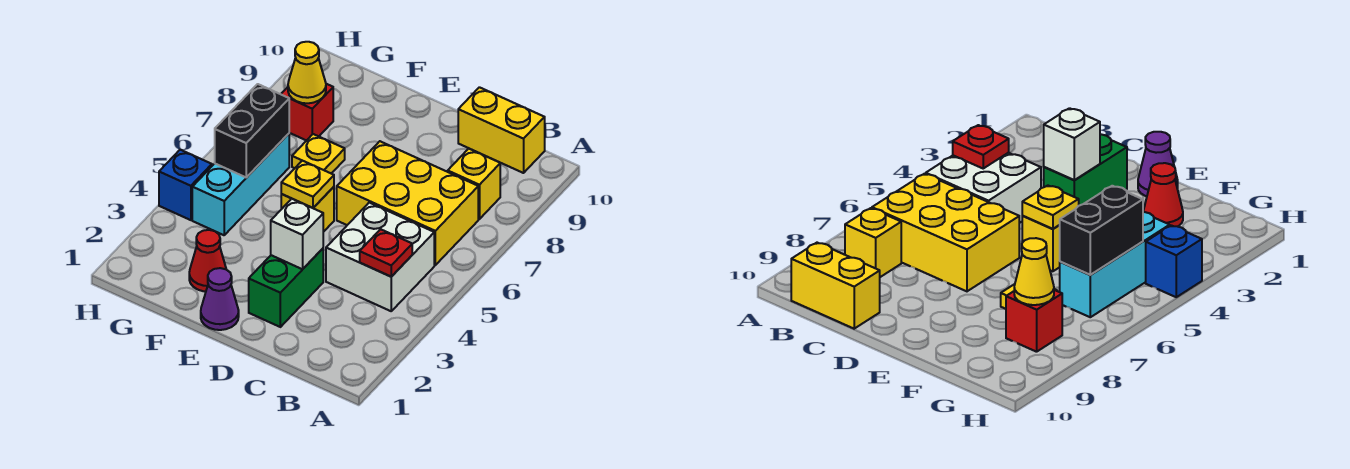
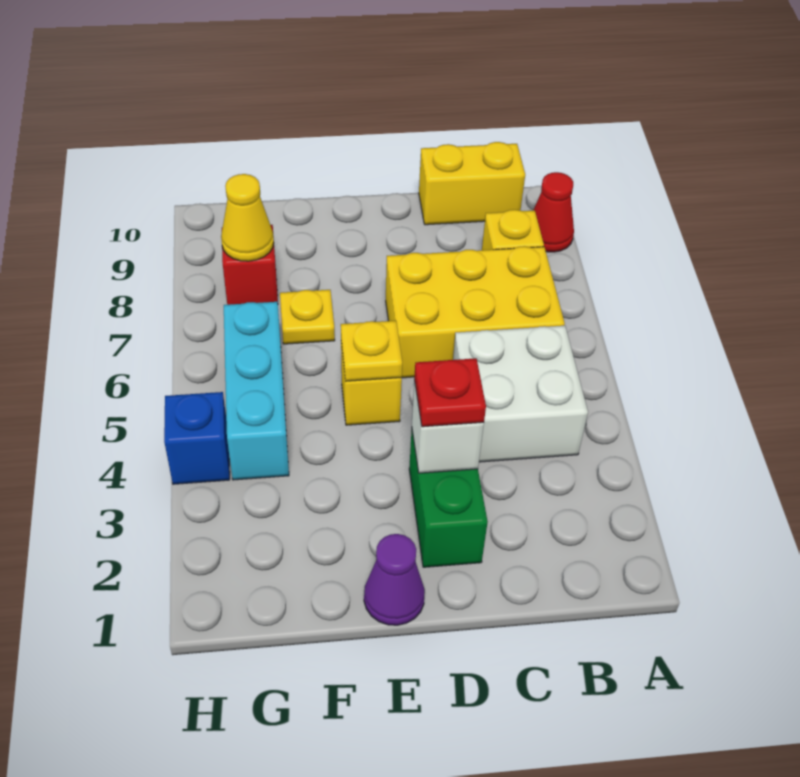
red 1x1 plate [360,229,412,277] -> red 1x1 plate moved to [414,358,486,427]
red 1x1 cone [189,230,226,292] -> red 1x1 cone moved to [533,172,574,252]
black 1x2 brick [215,84,289,178] -> none

